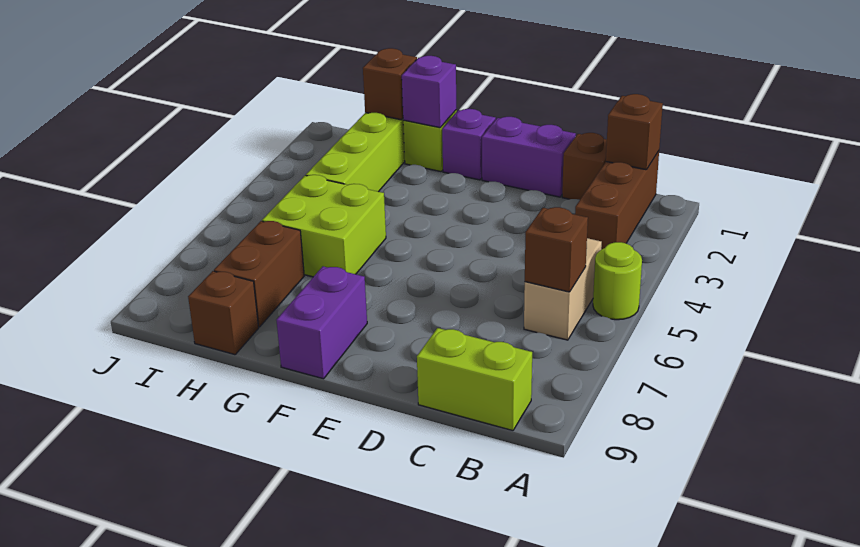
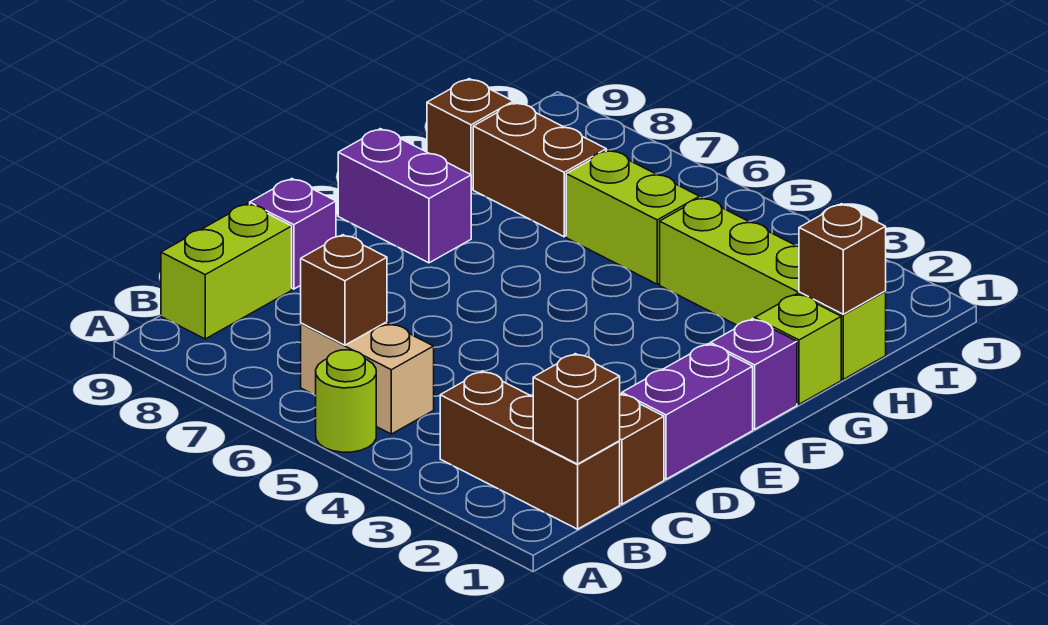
purple 1x1 brick [402,56,457,128] -> purple 1x1 brick moved to [250,179,336,289]
lime 2x2 brick [262,175,386,277] -> lime 1x2 brick [566,150,699,284]

